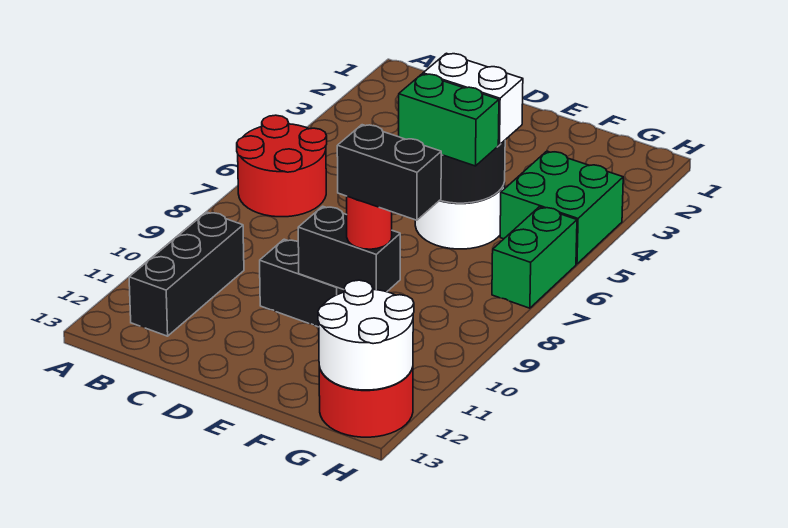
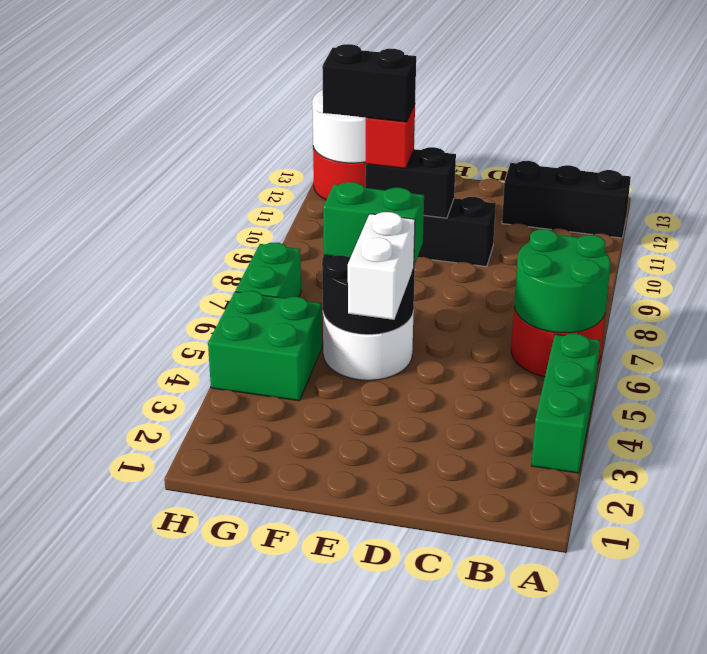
none -> green 1x3 brick [532,334,600,473]
none -> green 2x2 round brick [514,229,611,333]
black 1x3 brick [129,212,244,336] -> black 1x3 brick turned to [502,161,631,238]
white 1x2 brick [423,53,523,145] -> white 1x2 brick turned to [348,212,415,320]
red 1x1 round brick [347,196,392,249] -> red 1x1 brick [366,105,415,168]

